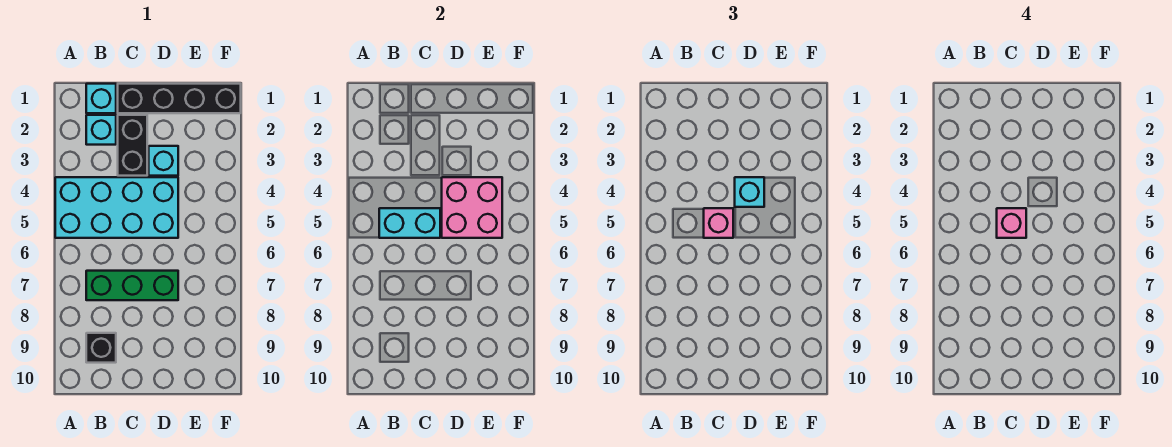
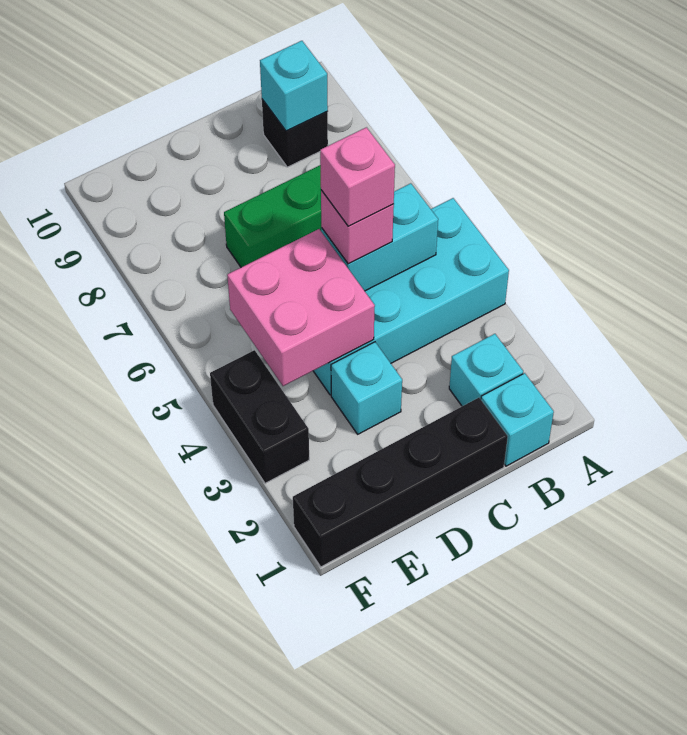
black 1x2 brick [118,115,147,176] -> black 1x2 brick moved to [210,350,309,483]
cyan 1x1 brick [735,177,764,207] -> cyan 1x1 brick moved to [260,41,328,131]

